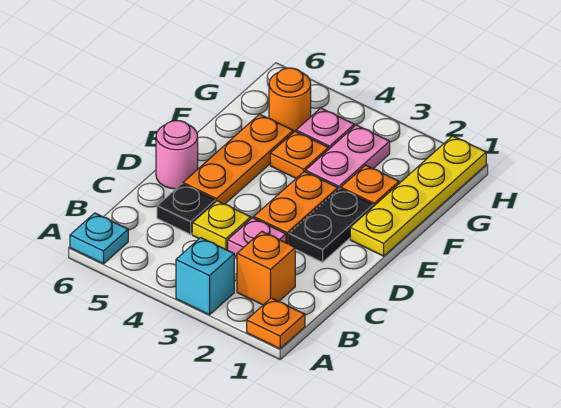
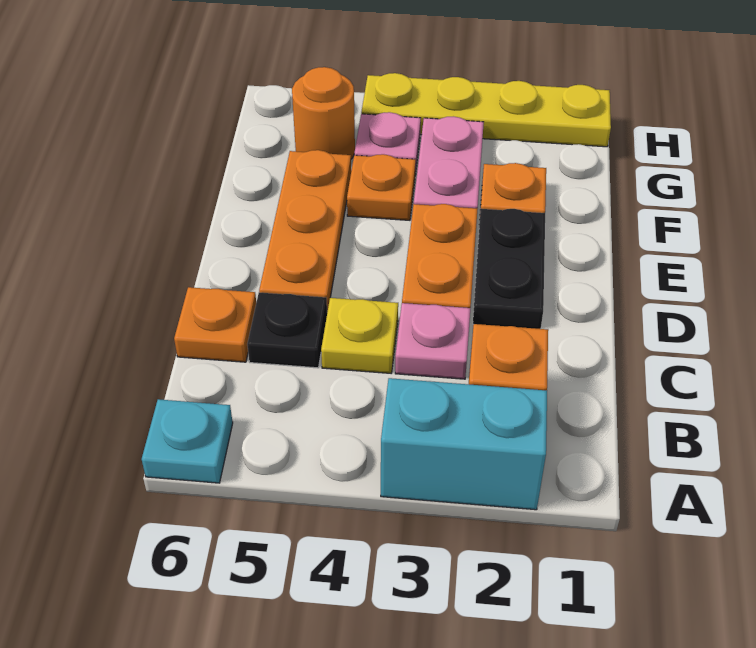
orange 1x1 plate [247,298,305,349] -> orange 1x1 plate moved to [174,287,256,362]
cyan 1x1 brick [176,238,234,315] -> cyan 1x2 brick [381,378,547,510]
pink 1x1 round brick [156,121,198,189] -> none
yellow 1x4 plate [350,136,486,256] -> yellow 1x4 plate turned to [361,73,611,147]

